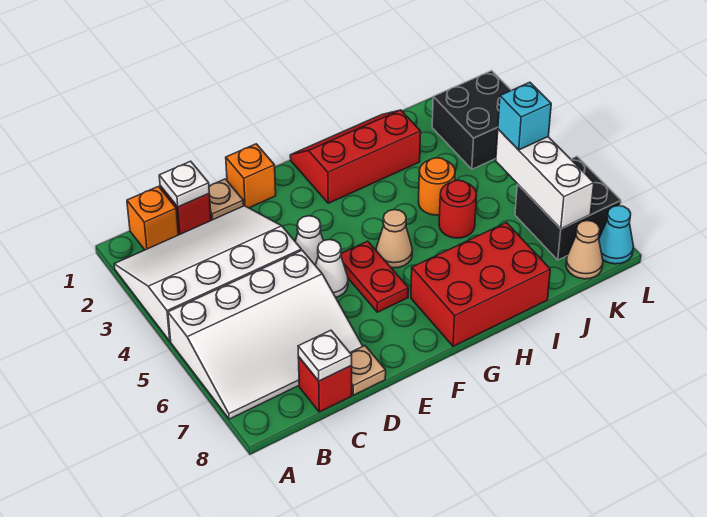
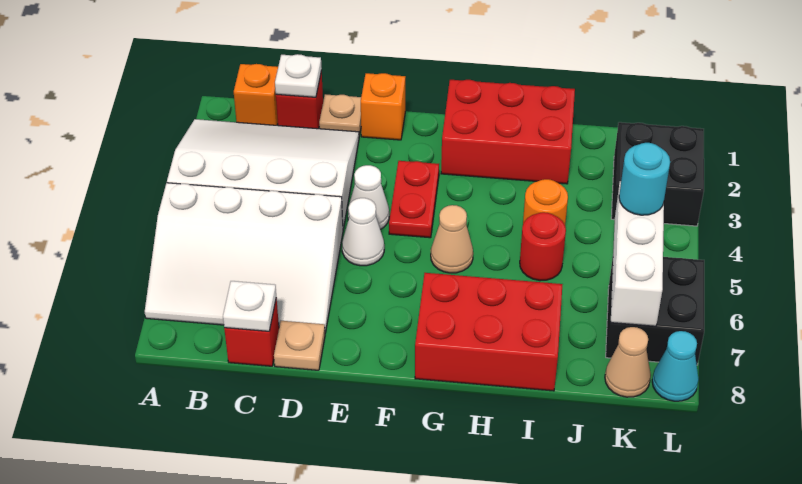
red 1x2 plate [341,241,409,312] -> red 1x2 plate moved to [389,161,439,238]
red 2x3 slope [290,110,421,203] -> red 2x3 brick [441,80,575,184]
cyan 1x1 brick [498,82,551,150] -> cyan 1x1 round brick [619,143,670,215]

